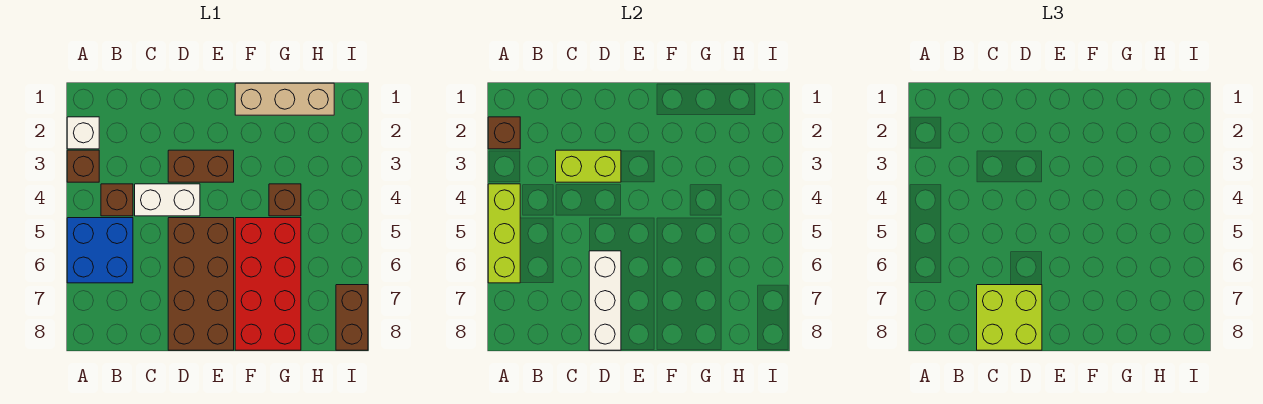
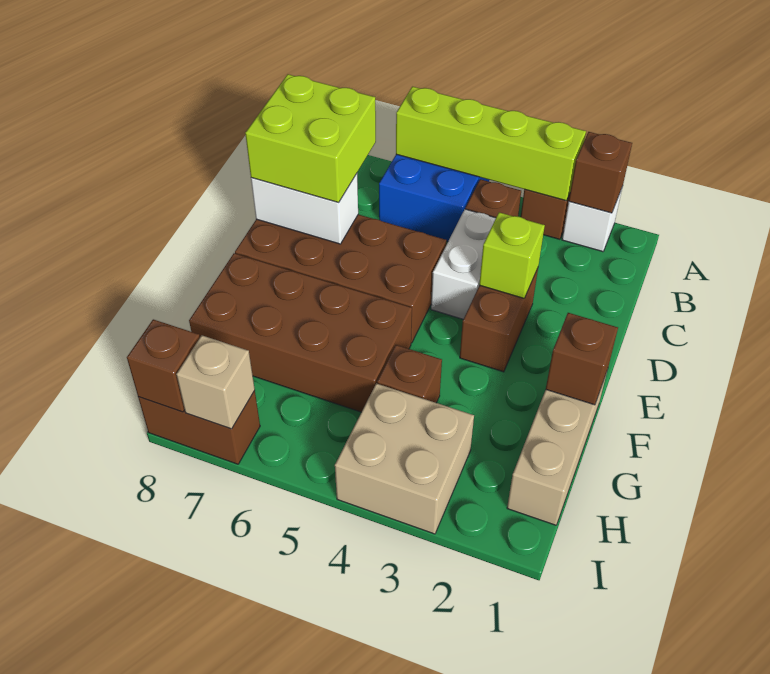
lime 1x3 brick [488,184,520,283] -> lime 1x4 brick [396,87,586,201]
lime 1x2 brick [556,150,621,182] -> lime 1x1 brick [479,212,545,298]
white 1x3 brick [589,251,621,350] -> white 1x2 brick [251,174,358,244]
none -> brown 1x1 brick [546,313,618,405]
red 2x4 brick [235,218,301,350] -> brown 2x4 brick [189,253,412,412]
none -> tan 2x2 brick [335,383,474,534]
none -> tan 1x1 brick [176,335,255,429]
none -> brown 1x1 brick [127,319,200,412]

